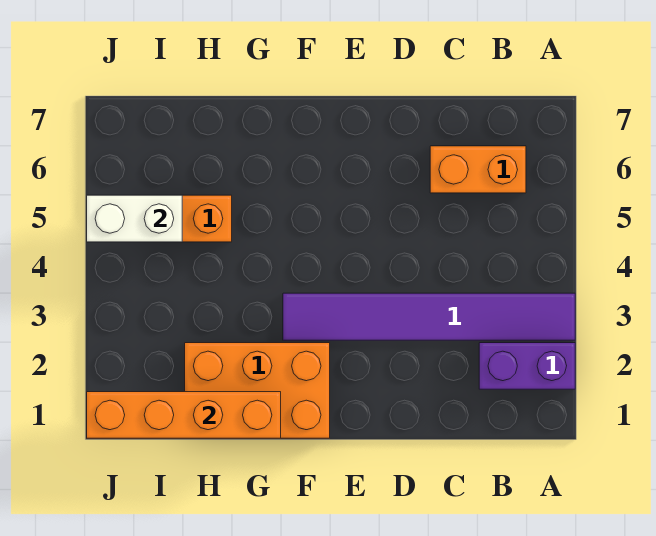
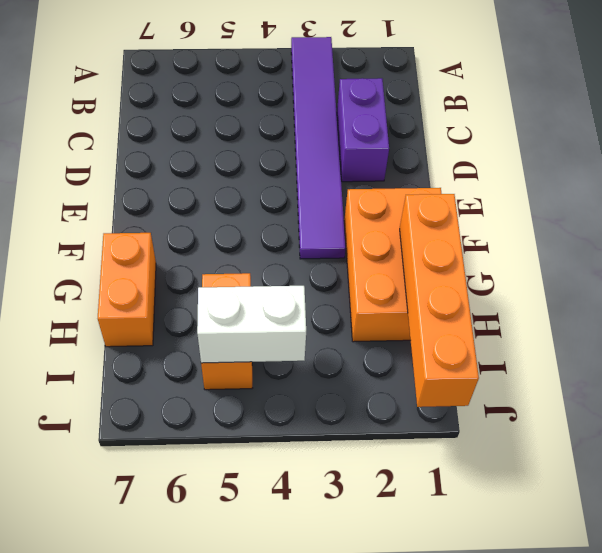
purple 1x2 brick [479,343,575,389] -> purple 1x2 brick moved to [337,78,389,182]
orange 1x2 brick [430,146,526,193] -> orange 1x2 brick moved to [98,233,156,347]
white 1x2 brick [87,195,182,242] -> white 1x2 brick turned to [197,286,306,363]

